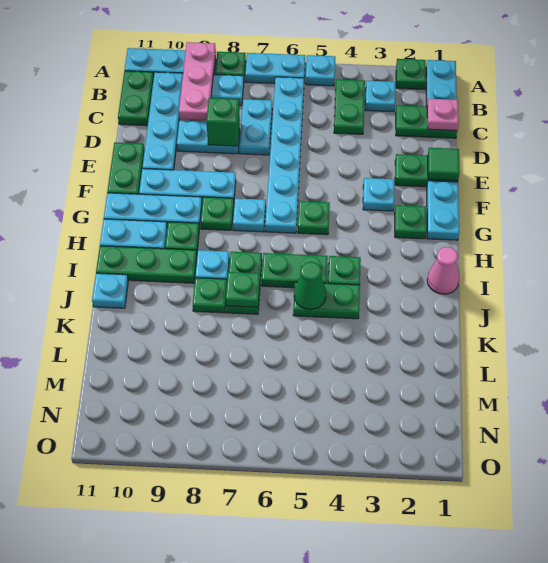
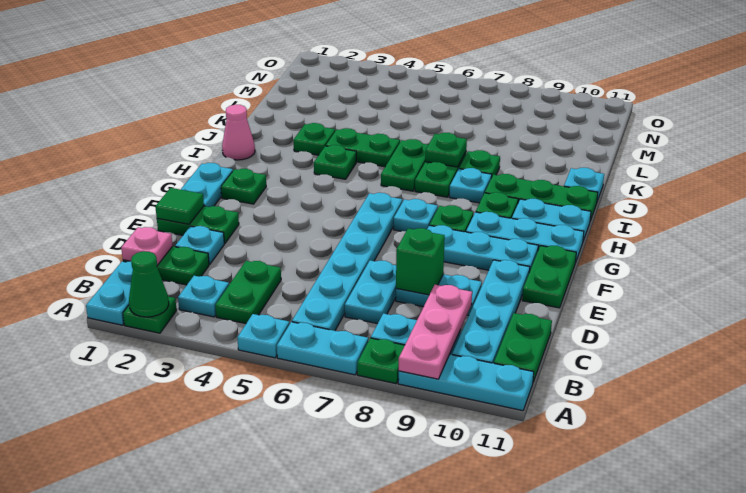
cyan 1x1 plate [363,178,394,211] -> cyan 1x1 plate moved to [175,226,224,264]
green 1x1 plate [298,201,330,235] -> green 1x1 plate moved to [293,123,335,155]
green 1x2 plate [262,253,328,288] -> green 1x2 plate turned to [381,139,428,191]
green 1x1 cone [294,262,326,310] -> green 1x1 cone moved to [129,251,169,317]

